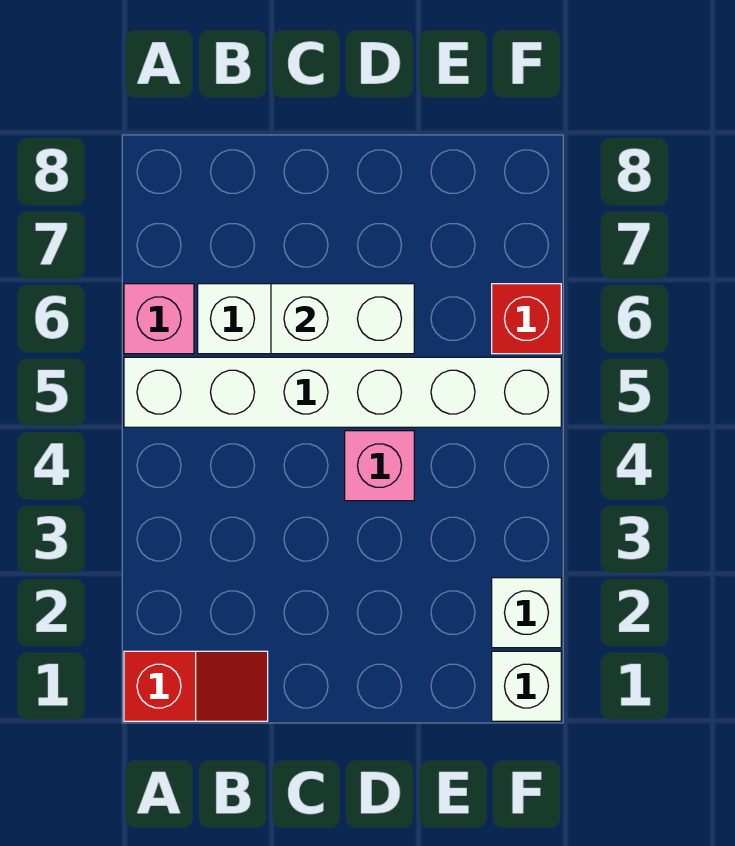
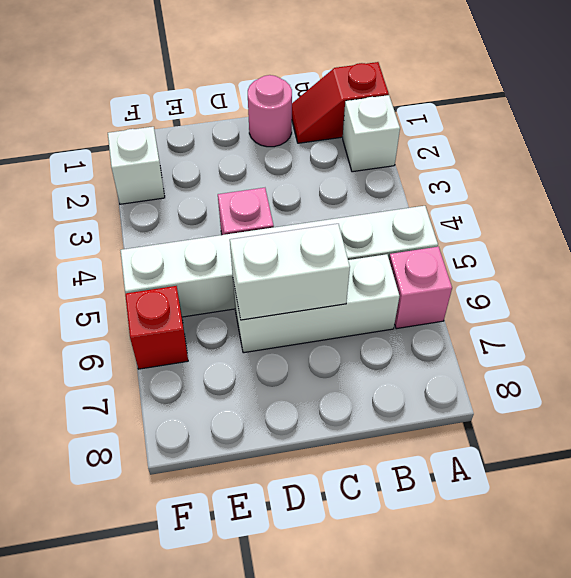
none -> pink 1x1 round brick [248,75,292,147]
white 1x1 brick [492,651,561,721] -> white 1x1 brick moved to [343,95,400,172]

